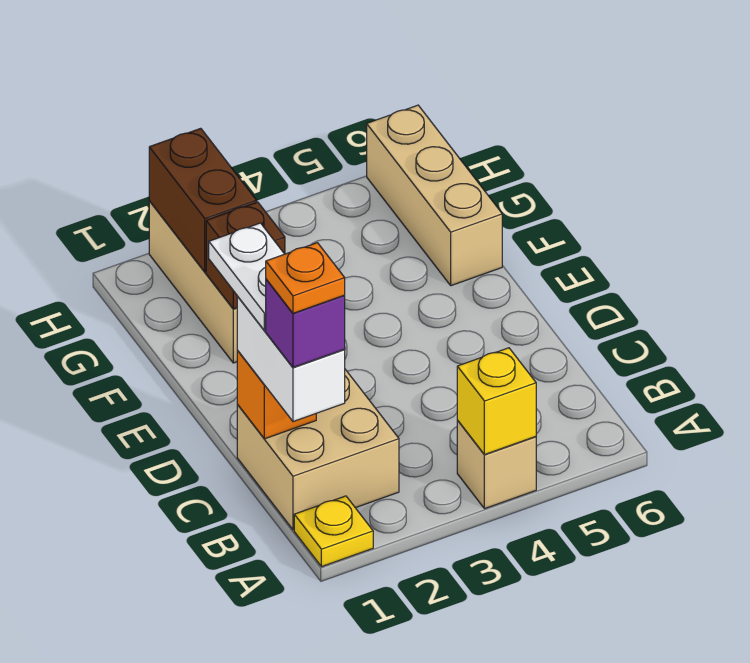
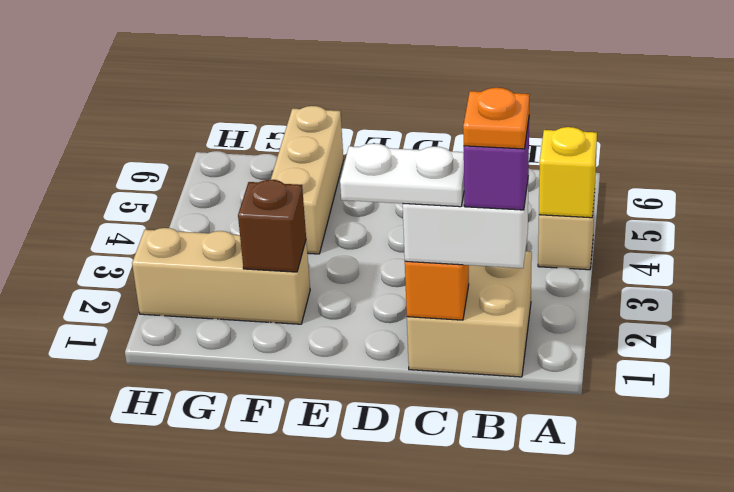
yellow 1x1 plate [294,496,373,567] -> none
tan 1x3 brick [367,105,502,286] -> tan 1x3 brick turned to [271,106,343,254]
brown 1x2 brick [149,128,257,272] -> none

